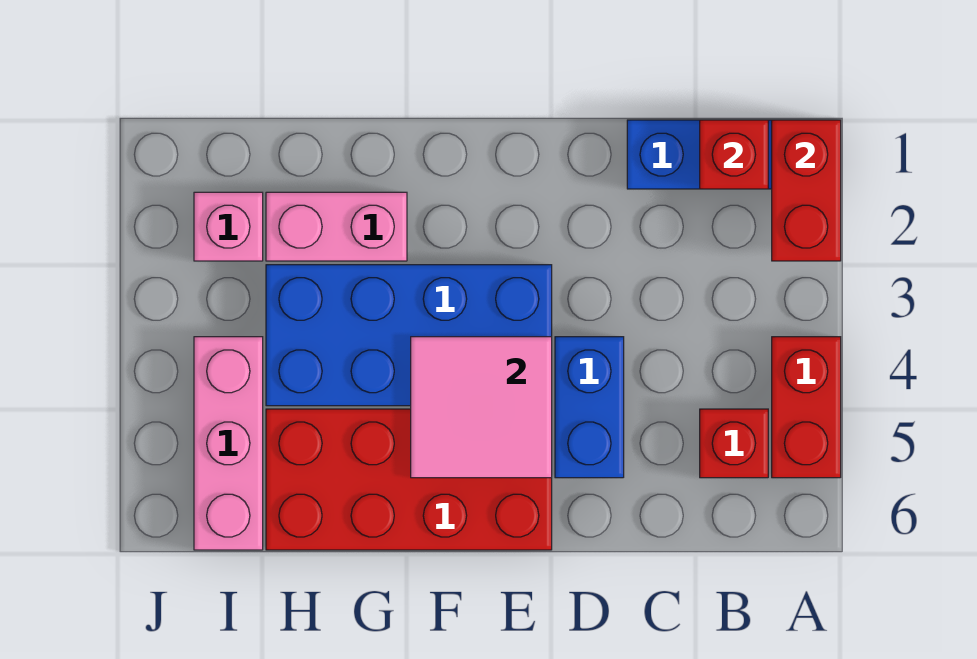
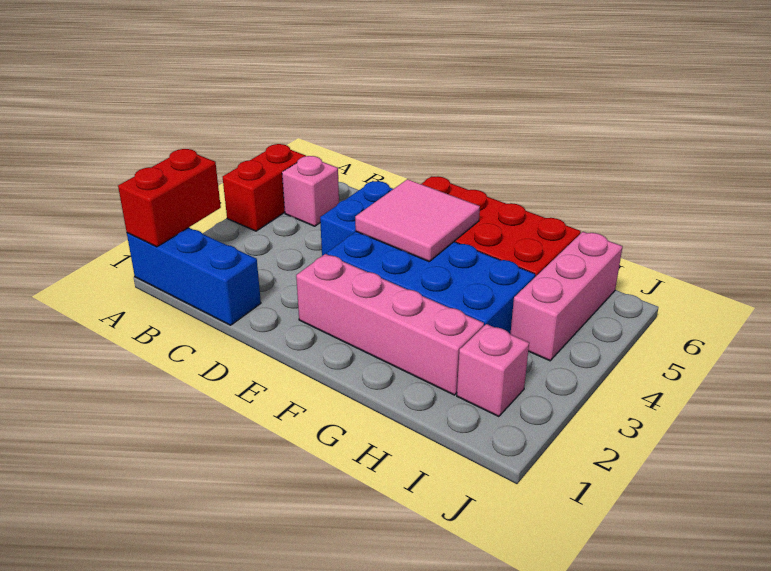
red 1x1 brick [700,120,768,189] -> none
red 1x1 brick [700,409,768,478] -> pink 1x1 brick [282,156,339,226]
pink 1x2 brick [266,192,407,261] -> pink 1x4 brick [296,254,484,395]

